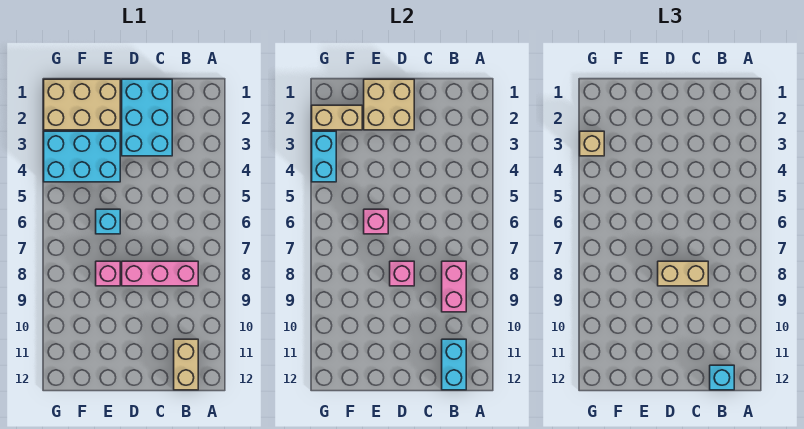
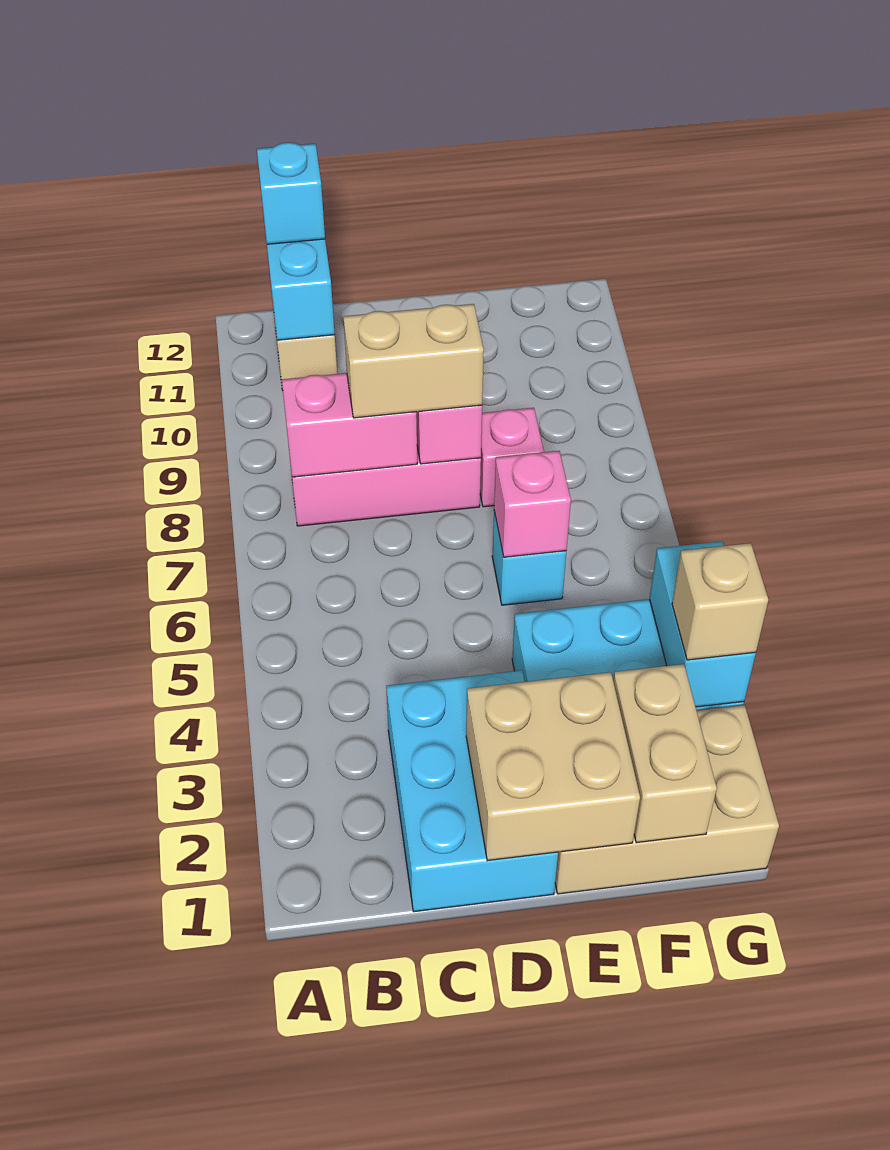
pink 1x2 brick [442,261,466,312] -> pink 1x2 brick turned to [282,373,417,477]
tan 1x2 brick [312,105,362,130] -> tan 1x2 brick turned to [613,664,717,843]

